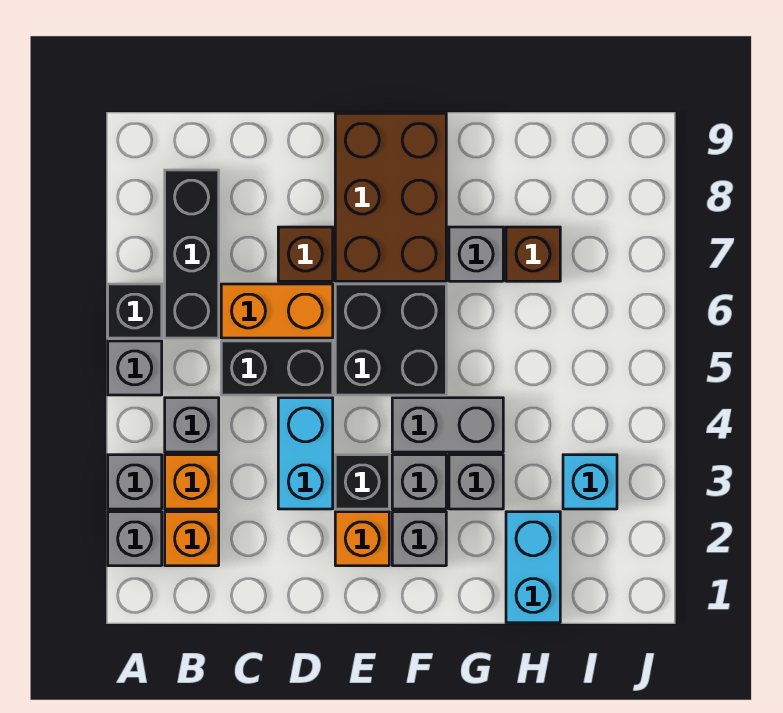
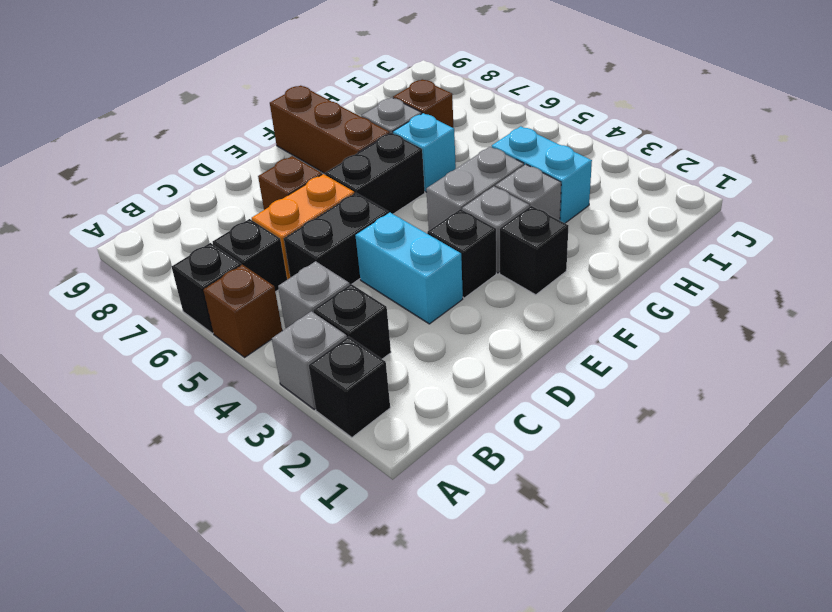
grey 1x1 brick [108,512,162,566] -> black 1x1 brick [309,337,390,437]
grey 1x1 brick [108,341,162,395] -> brown 1x1 brick [203,265,282,357]
orange 1x1 brick [165,512,219,566] -> none
orange 1x1 brick [165,455,219,509] -> black 1x1 brick [313,284,391,359]
black 1x3 brick [165,170,219,338] -> black 1x1 brick [213,219,287,292]
orange 1x1 brick [335,512,389,566] -> none
black 2x2 brick [335,284,446,395] -> black 1x2 brick [325,133,425,214]
brown 2x3 brick [335,113,446,281] -> brown 1x3 brick [270,86,390,173]
grey 1x1 brick [392,512,446,566] -> black 1x1 brick [500,206,568,295]
cyan 1x2 brick [506,512,560,623] -> cyan 1x2 brick moved to [492,126,592,223]
cyan 1x1 brick [563,455,617,509] -> cyan 1x1 brick moved to [393,113,456,192]

